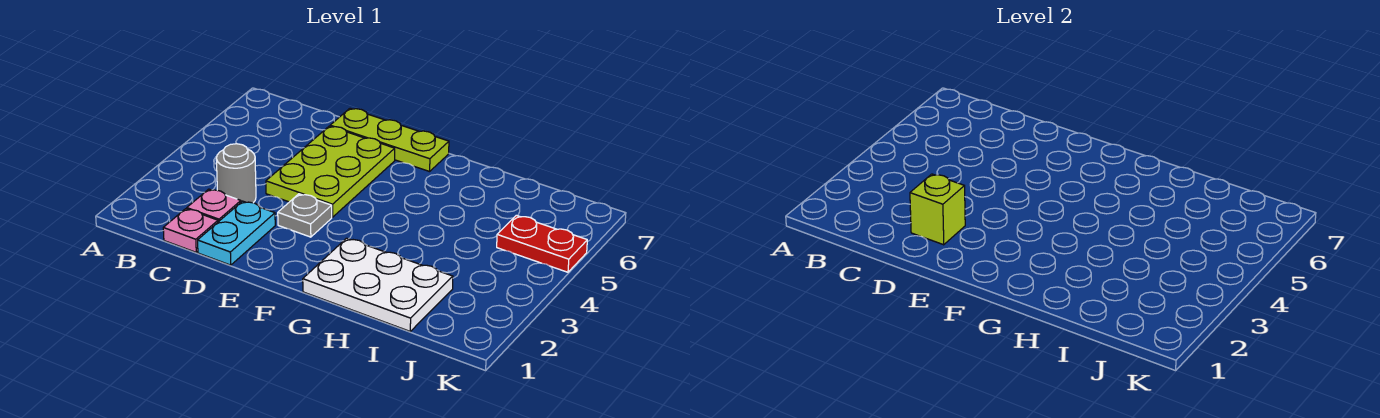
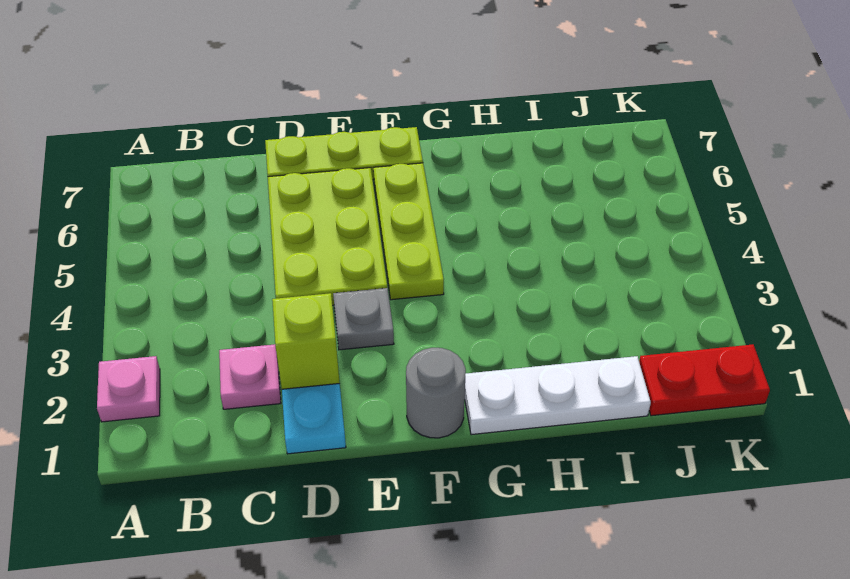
pink 1x1 plate [163,209,218,252] -> pink 1x1 plate moved to [97,356,160,422]
grey 1x1 round brick [216,144,256,203] -> grey 1x1 round brick moved to [406,348,466,438]
none -> lime 1x3 plate [373,163,444,300]
white 2x3 plate [303,238,453,331] -> white 1x3 plate [465,356,651,435]
red 1x2 plate [497,215,587,272] -> red 1x2 plate moved to [639,344,770,416]

